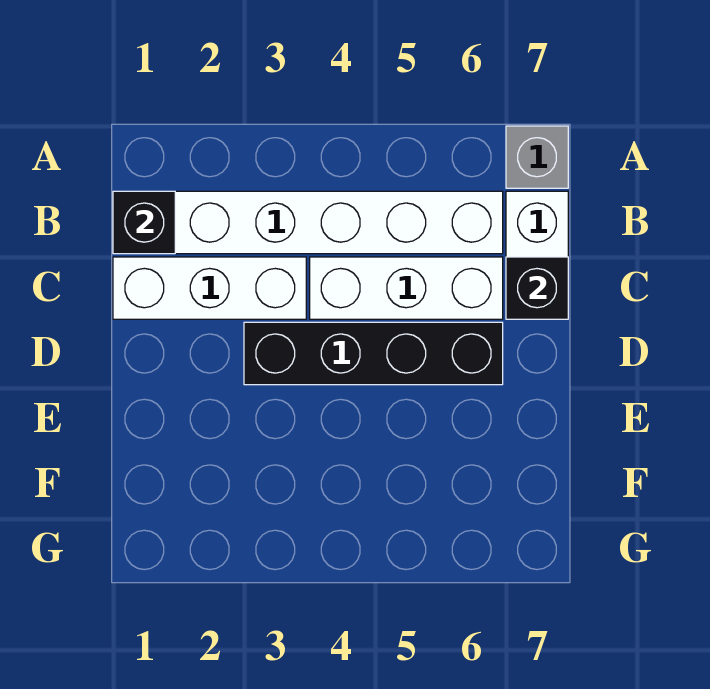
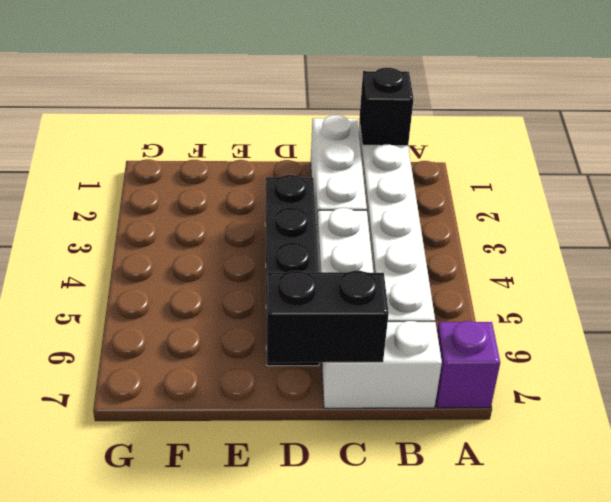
grey 1x1 brick [506,126,568,188] -> purple 1x1 brick [436,321,500,408]
black 1x1 brick [506,257,568,319] -> black 1x2 brick [267,271,389,363]

